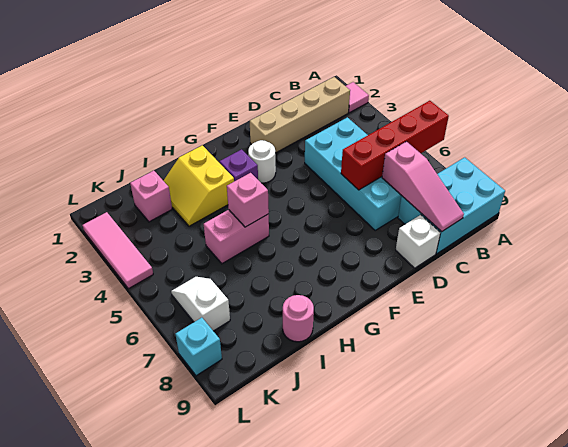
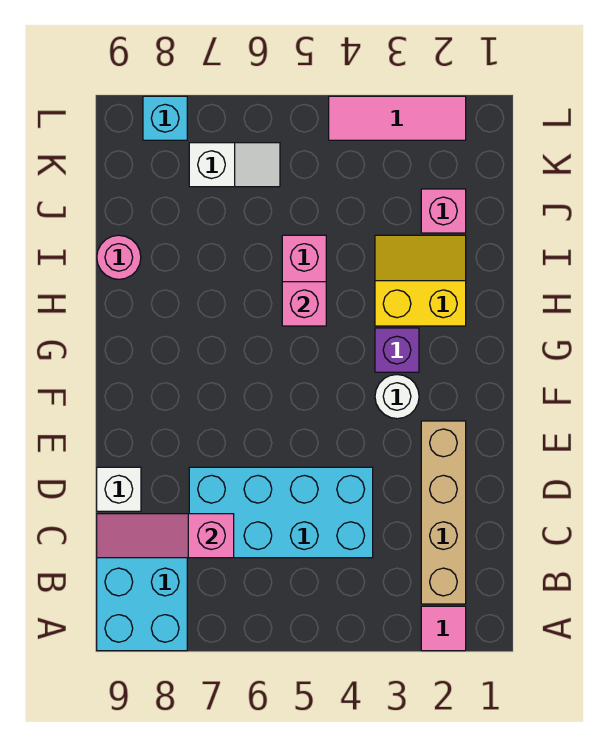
red 1x4 brick [341,101,449,190] -> none

